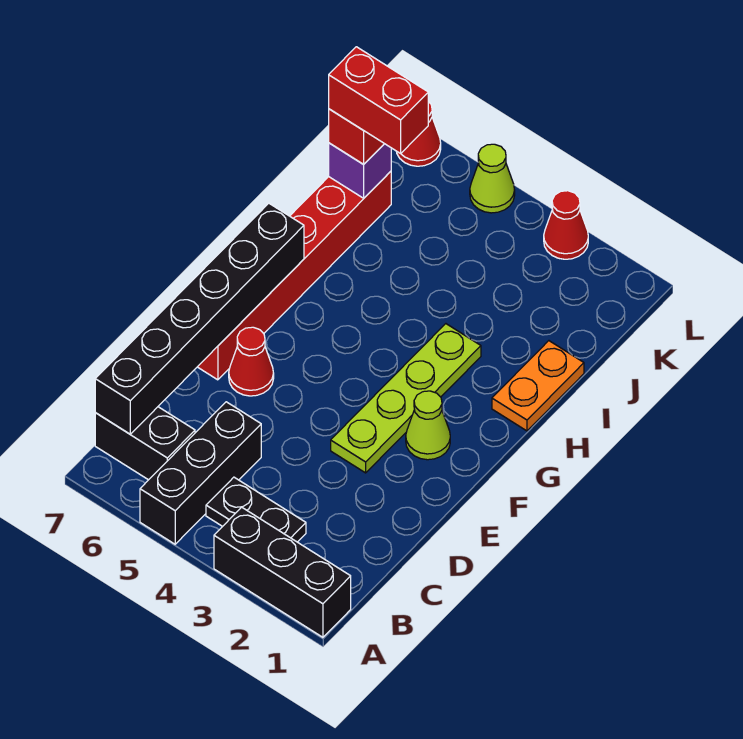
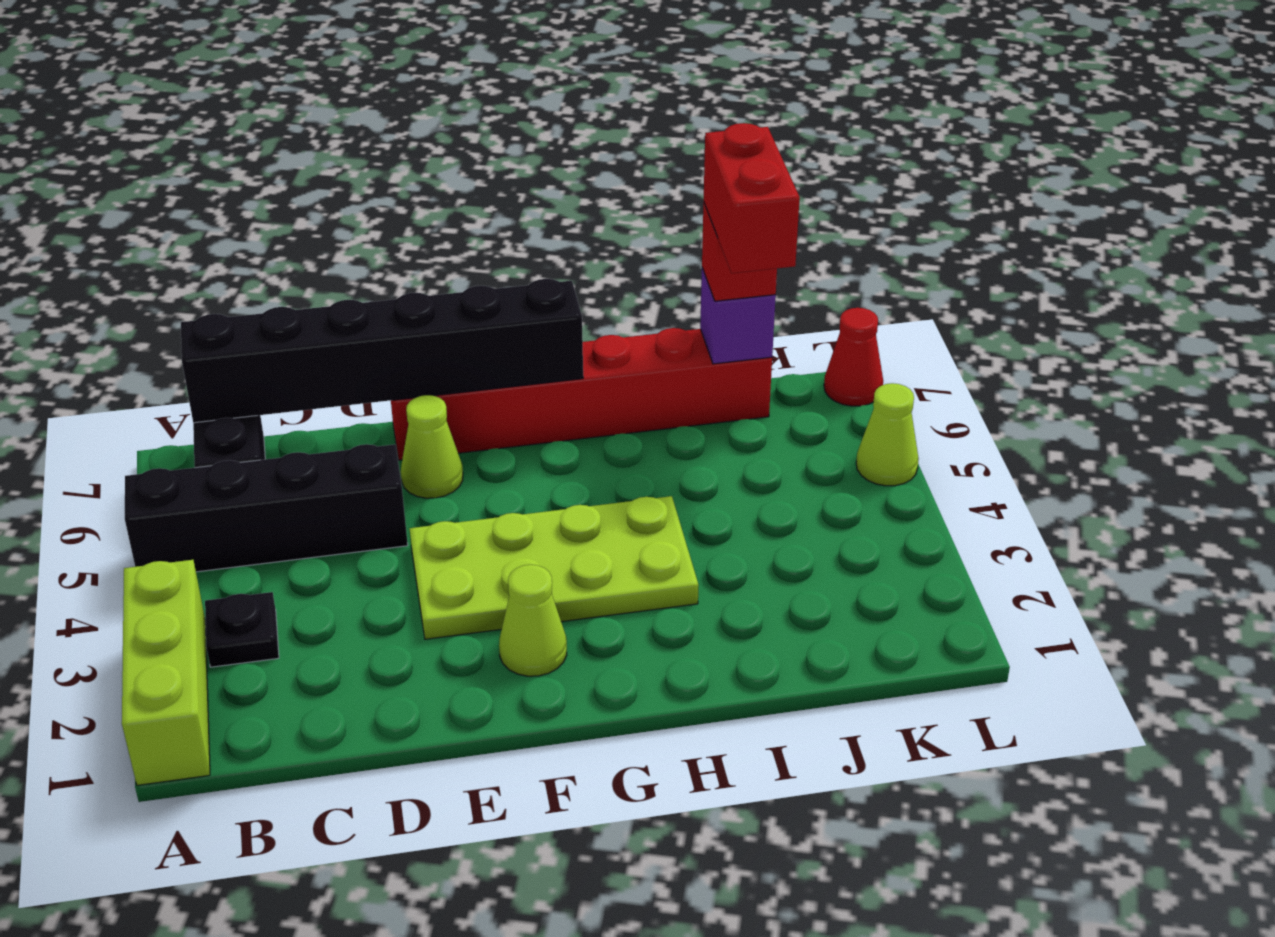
black 1x3 brick [214,507,351,637] -> lime 1x3 brick [122,560,210,785]
black 1x3 brick [140,402,261,544] -> black 1x4 brick [125,444,408,572]
black 1x2 plate [206,477,306,542] -> black 1x1 plate [205,592,279,667]
lime 1x4 plate [331,324,481,473] -> lime 2x4 plate [409,496,699,639]
red 1x1 cone [229,327,274,396] -> lime 1x1 cone [401,395,463,498]
orange 1x2 plate [492,341,584,431] -> none
red 1x1 cone [544,191,588,259] -> none

